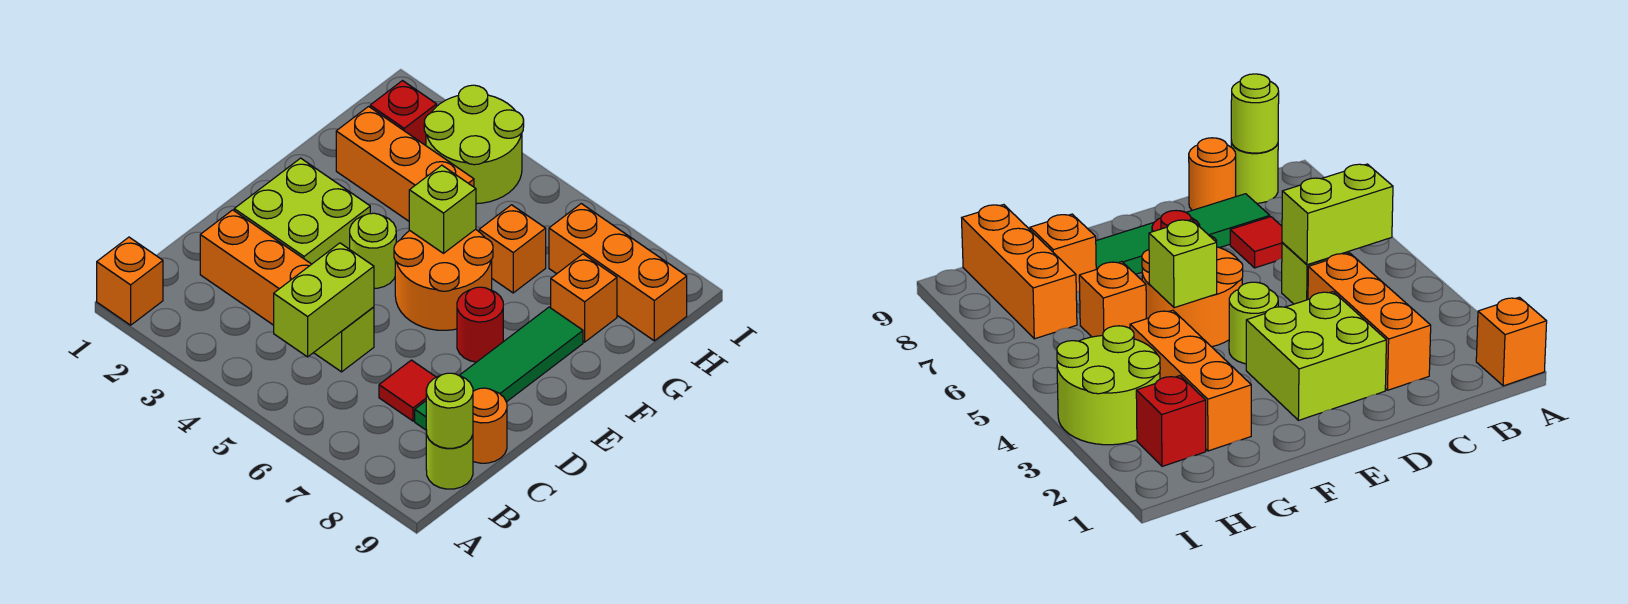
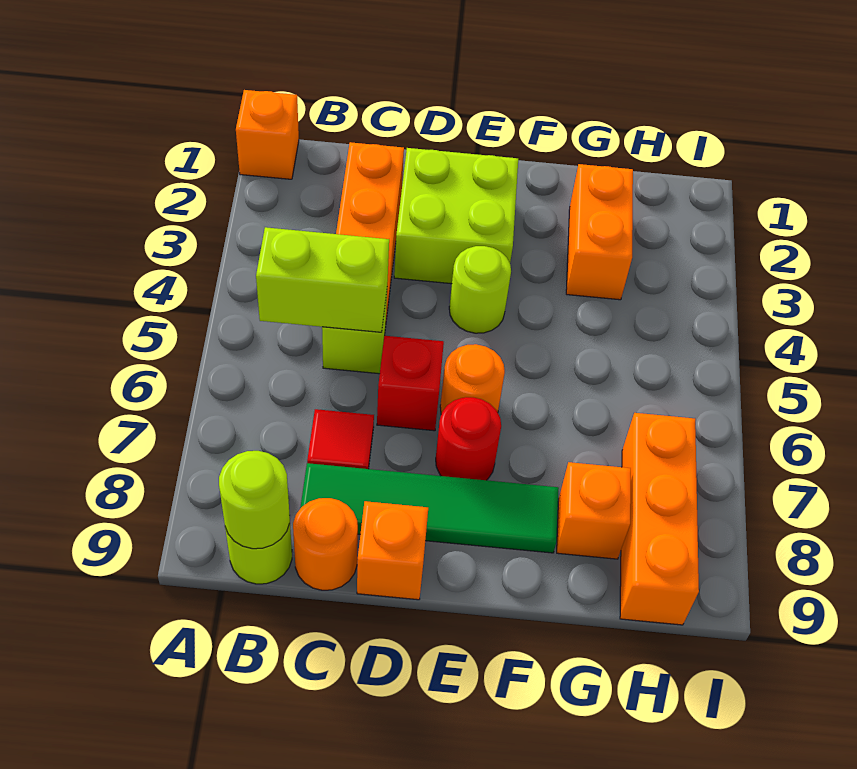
orange 2x2 round brick [394,229,493,330] -> orange 1x1 round brick [440,344,505,414]
lime 1x1 brick [409,165,476,253] -> none
orange 1x3 brick [336,107,474,221] -> orange 1x2 brick [566,164,633,300]
orange 1x1 brick [479,205,546,293] -> orange 1x1 brick moved to [357,501,428,600]
red 1x1 brick [370,81,437,145] -> red 1x1 brick moved to [377,336,444,431]
lime 2x2 round brick [424,85,524,204] -> none

